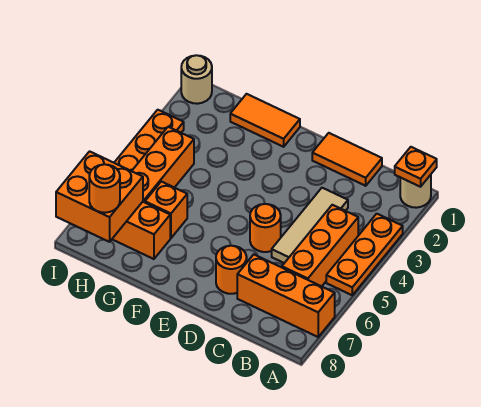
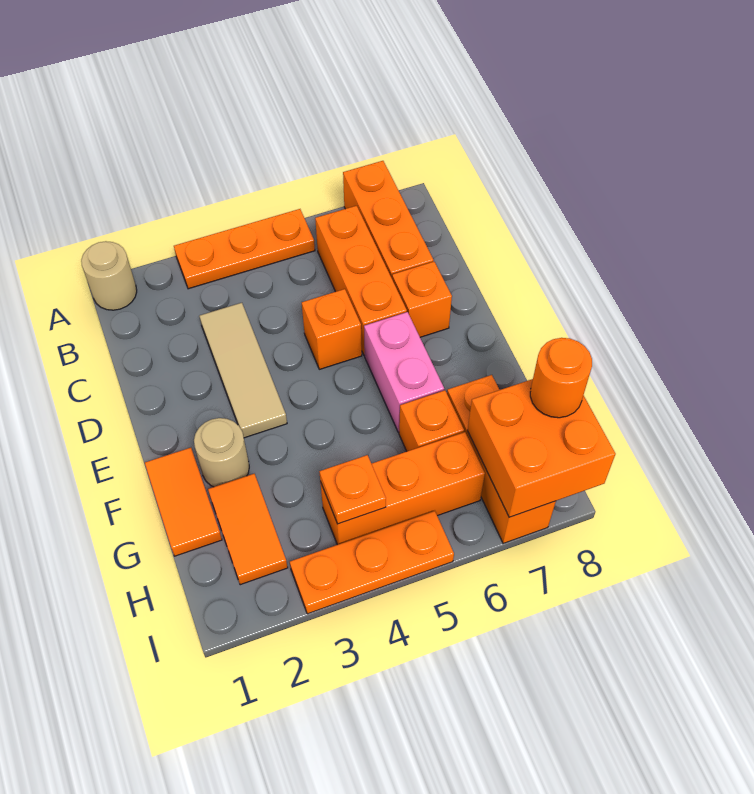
orange 1x1 plate [395,147,437,187] -> orange 1x1 plate moved to [319,455,386,524]
orange 1x3 brick [282,205,358,286] -> orange 1x3 brick turned to [315,206,407,355]
orange 1x2 tile [312,133,382,186] -> orange 1x2 tile moved to [208,474,288,585]
tan 1x3 tile [272,188,348,263] -> tan 1x3 tile turned to [199,303,287,438]
orange 1x1 round brick [250,204,281,252] -> orange 1x1 brick [302,289,362,369]
orange 1x1 round brick [216,246,247,294] -> orange 1x1 brick [392,262,452,337]
none -> pink 1x2 brick [364,312,444,432]
tan 1x1 round brick [181,55,212,104] -> tan 1x1 round brick moved to [194,418,249,487]

